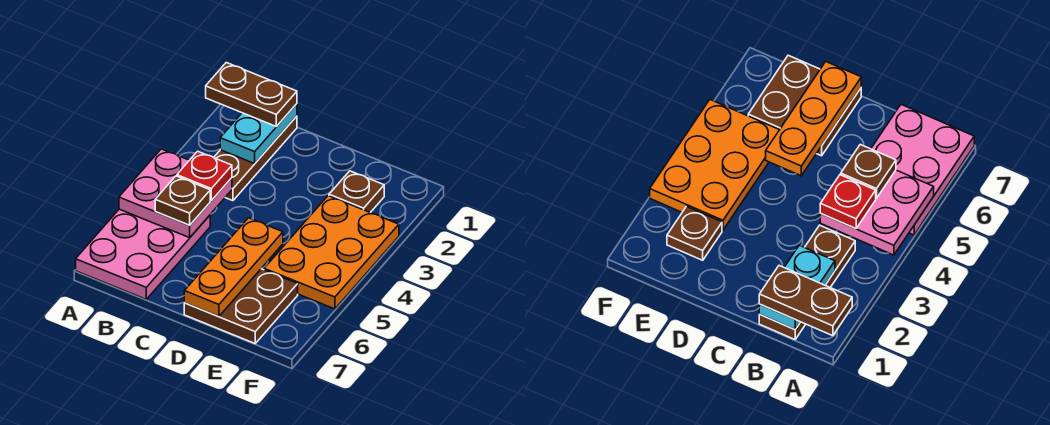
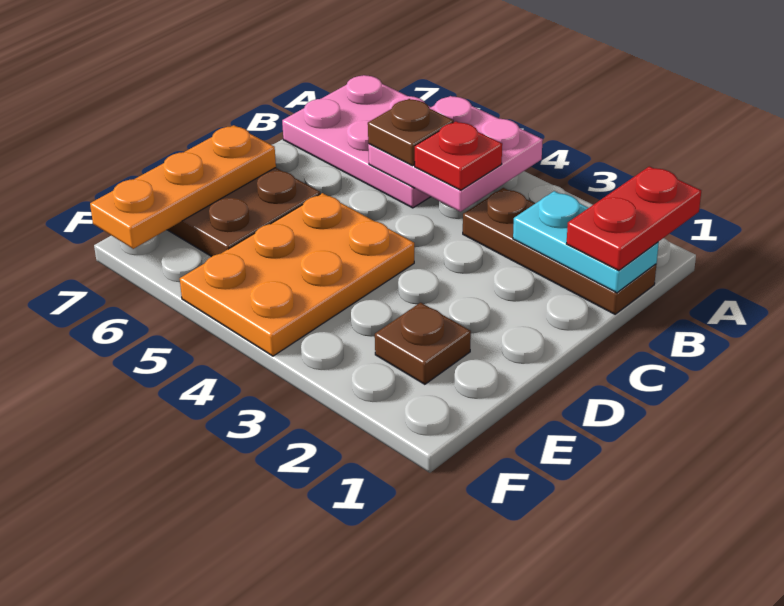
brown 1x2 plate [206,63,297,127] -> red 1x2 plate [567,166,701,271]
orange 1x3 plate [184,218,283,317] -> orange 1x3 plate turned to [90,125,276,249]
orange 2x3 plate [264,196,399,309] -> orange 2x3 plate turned to [180,193,414,356]

